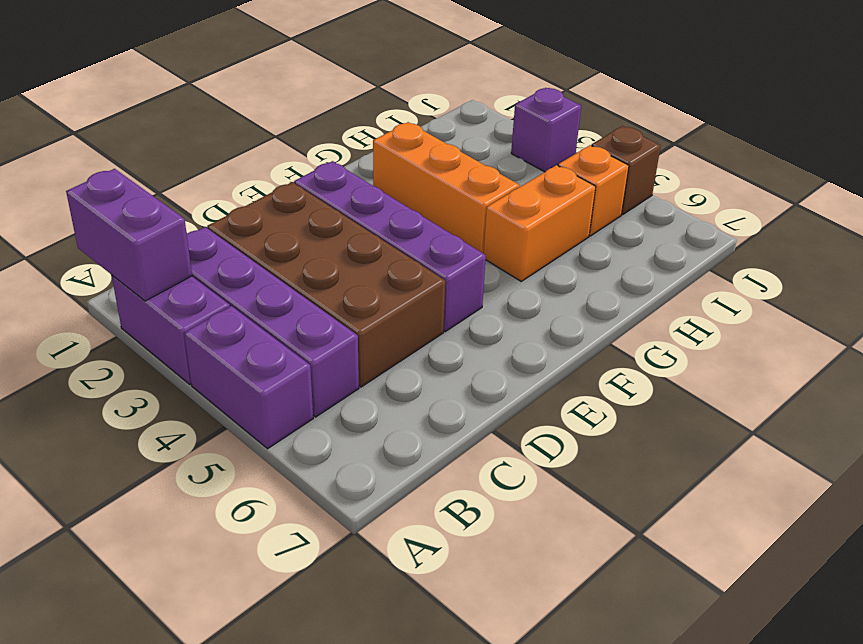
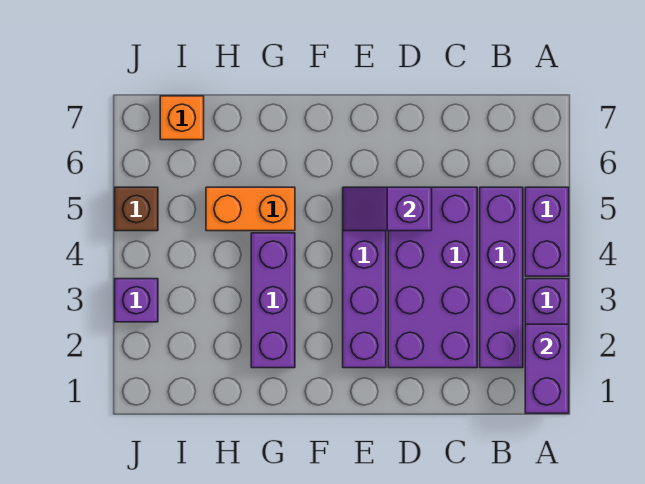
brown 2x4 brick [207,182,445,387] -> purple 2x4 brick [388,187,477,368]
none -> purple 1x2 slope [343,187,432,231]
orange 1x3 brick [373,122,520,254] -> purple 1x3 brick [251,233,295,368]
orange 1x1 brick [558,145,629,236] -> orange 1x1 brick moved to [160,96,204,140]

